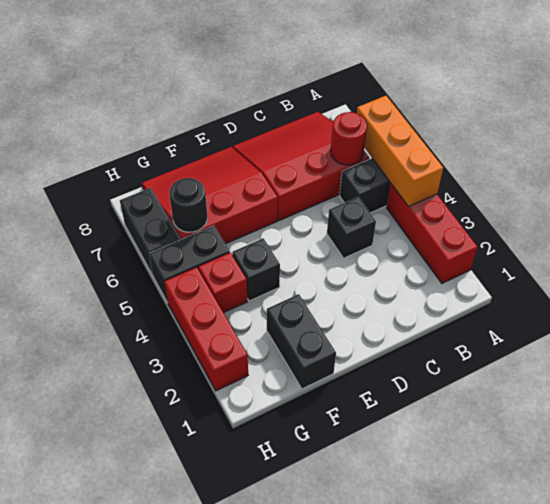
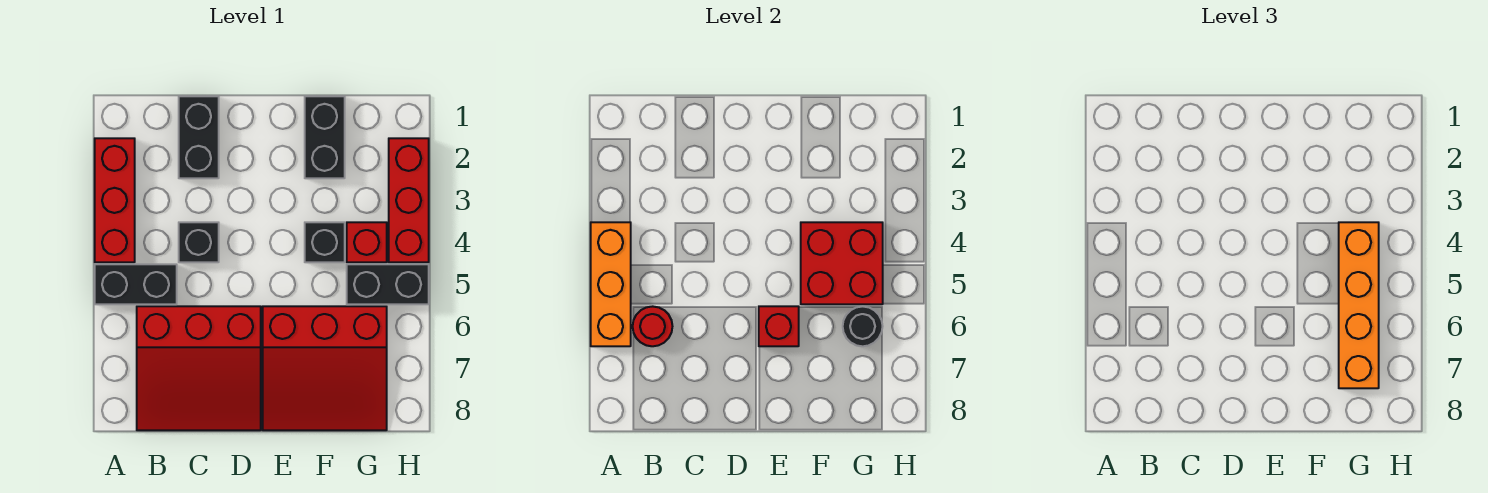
none -> red 1x1 brick [759,306,799,346]
none -> red 2x2 brick [801,222,883,304]
none -> orange 1x4 brick [1339,222,1379,388]
black 1x2 brick [120,188,180,275] -> black 1x2 brick moved to [179,96,219,178]

